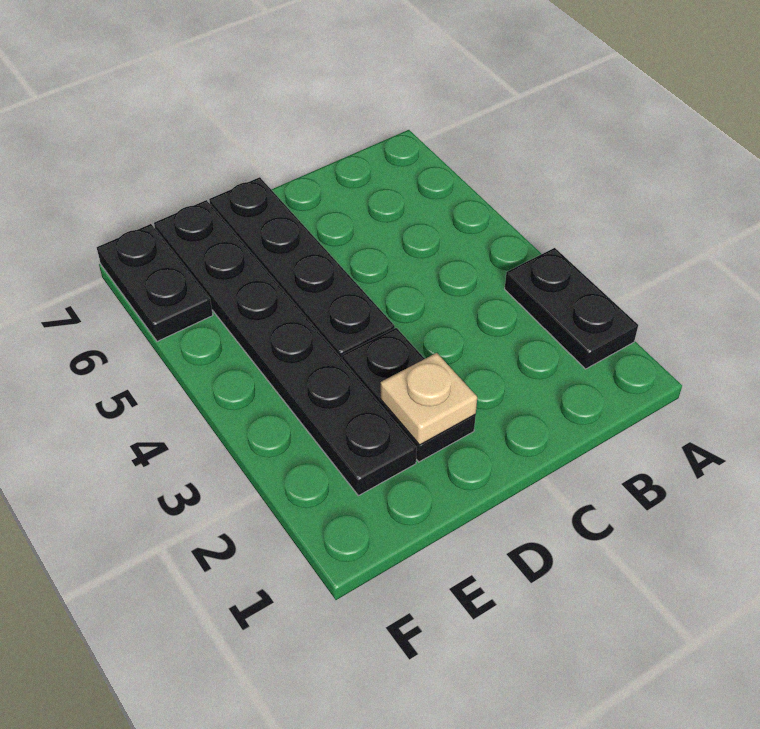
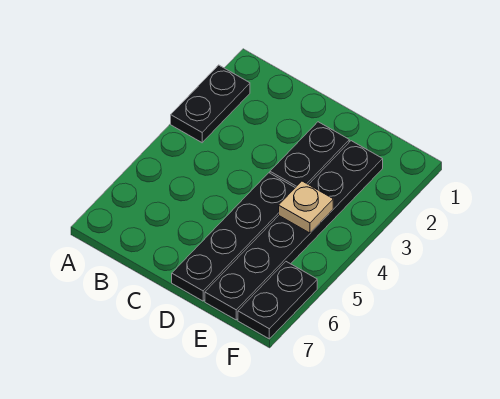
tan 1x1 plate [381,353,477,445] -> tan 1x1 plate moved to [279,181,333,233]

